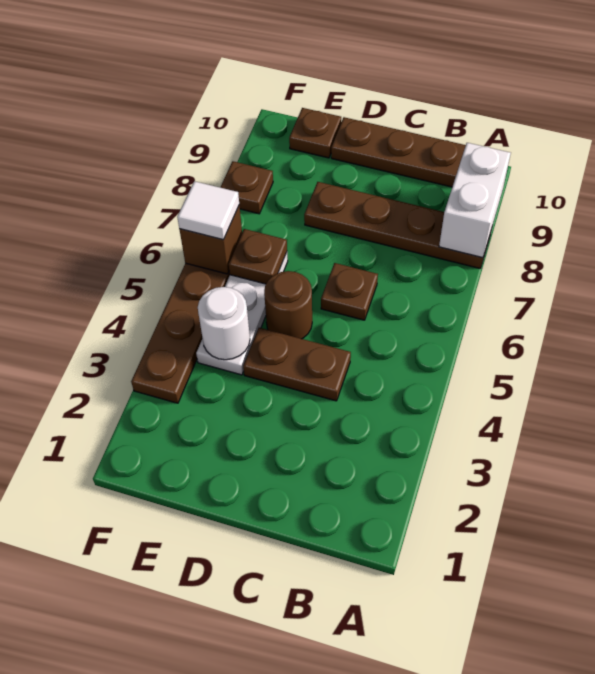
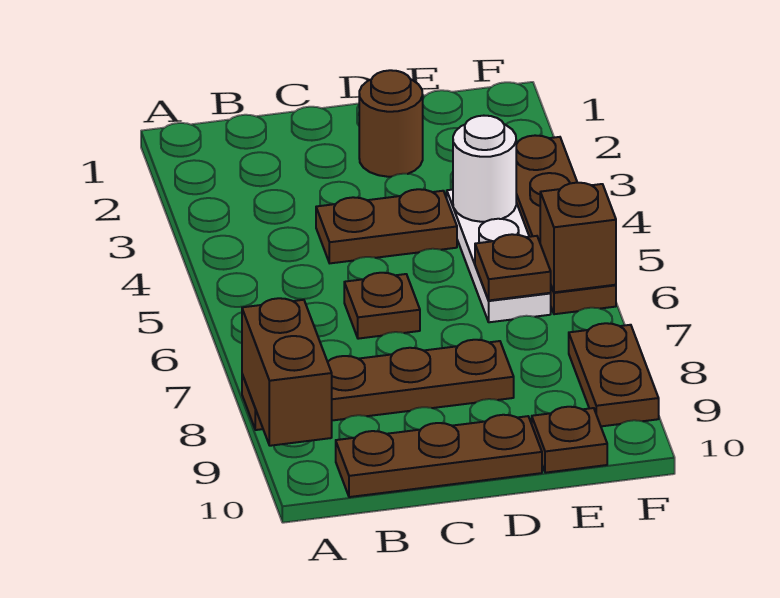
white 1x2 brick [439,143,511,258] -> brown 1x2 brick [242,298,332,446]
brown 1x1 round brick [264,271,312,339] -> brown 1x1 round brick moved to [359,70,423,177]
white 1x1 tile [177,181,239,240] -> none
brown 1x1 plate [220,161,273,214] -> brown 1x2 plate [569,323,659,426]

